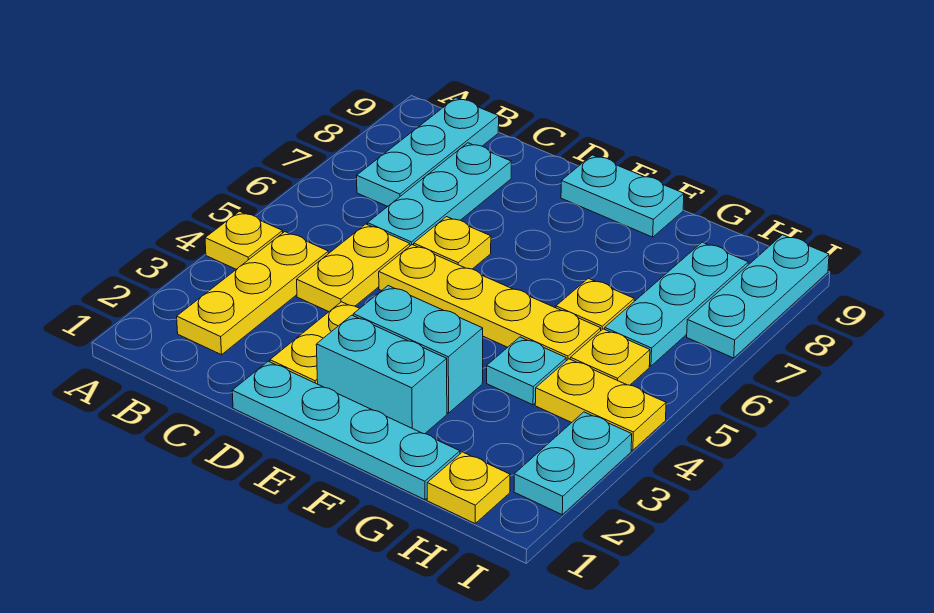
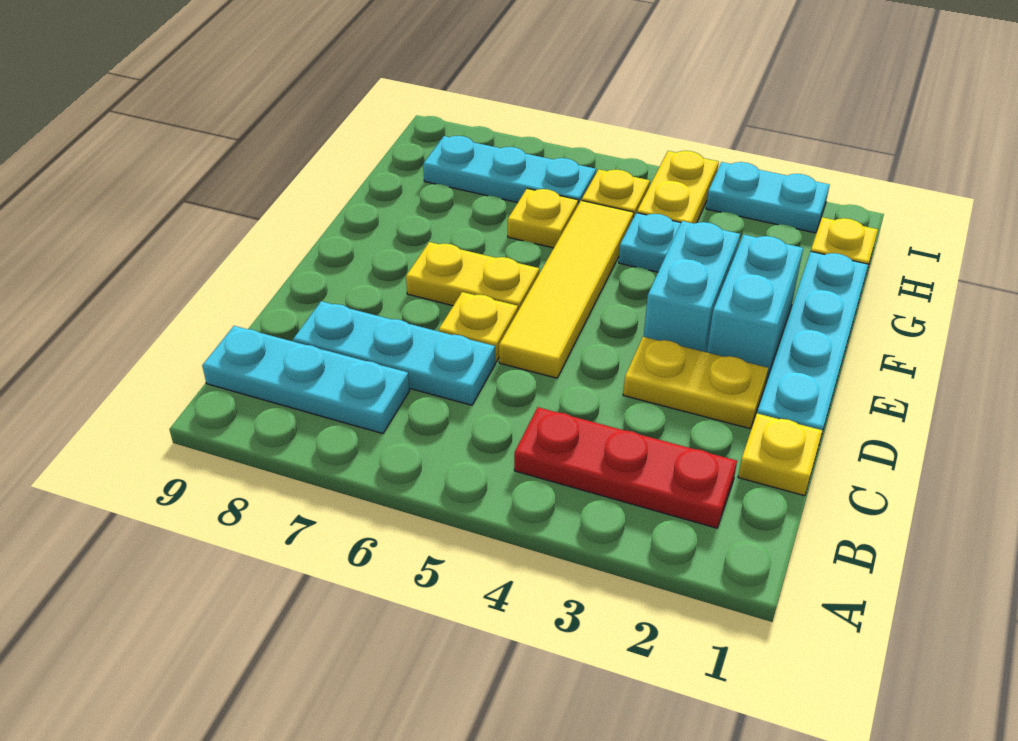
yellow 1x1 plate [205,211,283,269] -> yellow 1x1 plate moved to [738,414,823,496]
yellow 1x3 plate [177,232,328,355] -> red 1x3 plate [514,407,737,528]
yellow 1x2 plate [297,224,410,312] -> yellow 1x2 plate moved to [406,242,539,310]
yellow 1x4 plate [379,245,601,361] -> yellow 1x4 tile [499,200,634,378]
cyan 1x2 plate [561,155,684,237] -> none
cyan 1x3 plate [687,235,829,358] -> none

